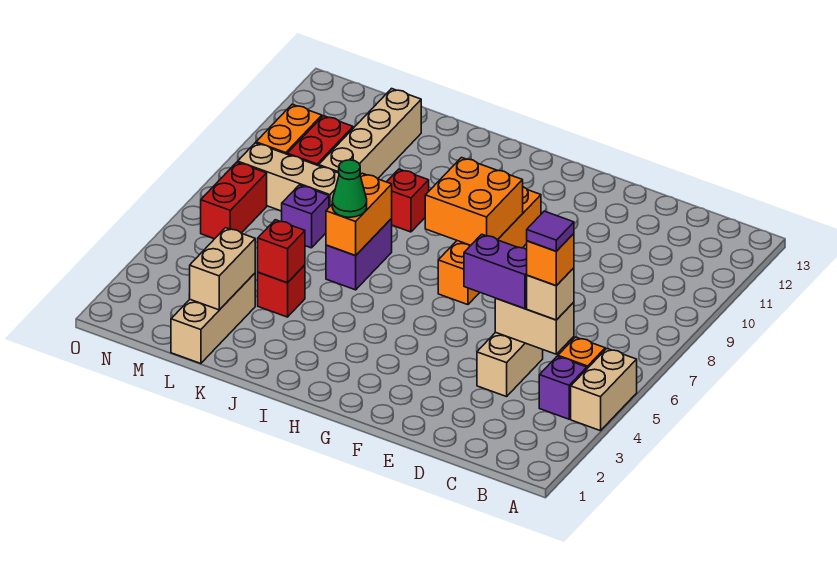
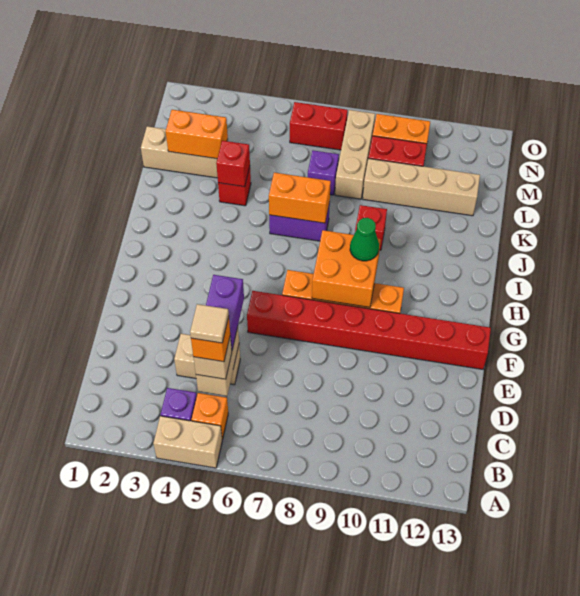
purple 1x1 tile [527,211,574,251] -> tan 1x1 tile [190,304,229,343]
none -> red 1x8 brick [247,291,491,369]
green 1x1 cone [332,160,367,217] -> green 1x1 cone moved to [350,218,379,261]
tan 1x2 brick [190,228,255,310] -> orange 1x2 brick [166,110,228,159]

